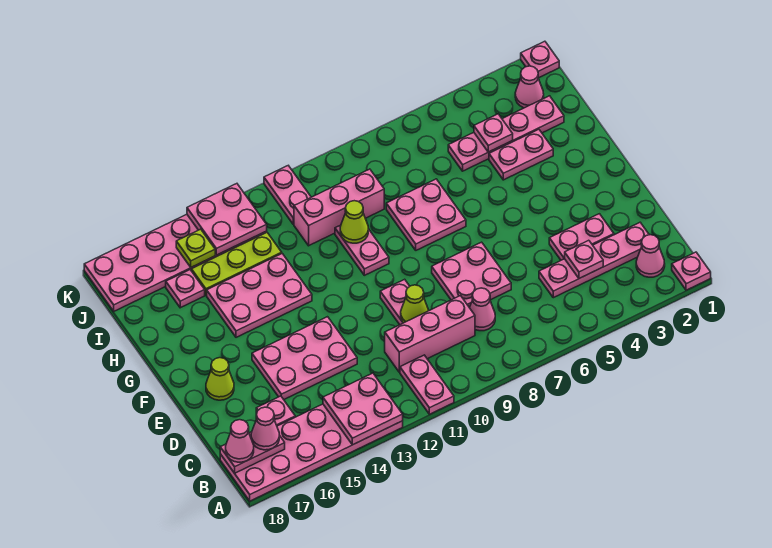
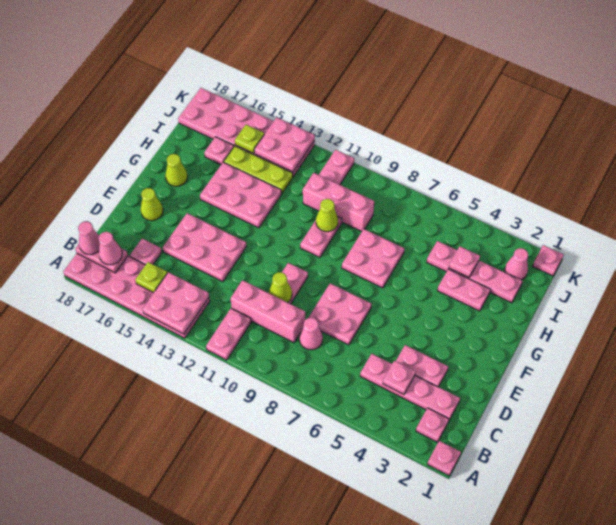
pink 1x1 cone [636,235,665,277] -> pink 1x1 plate [416,408,449,442]
none -> lime 1x1 plate [135,262,167,293]
none -> lime 1x1 cone [166,154,187,186]

